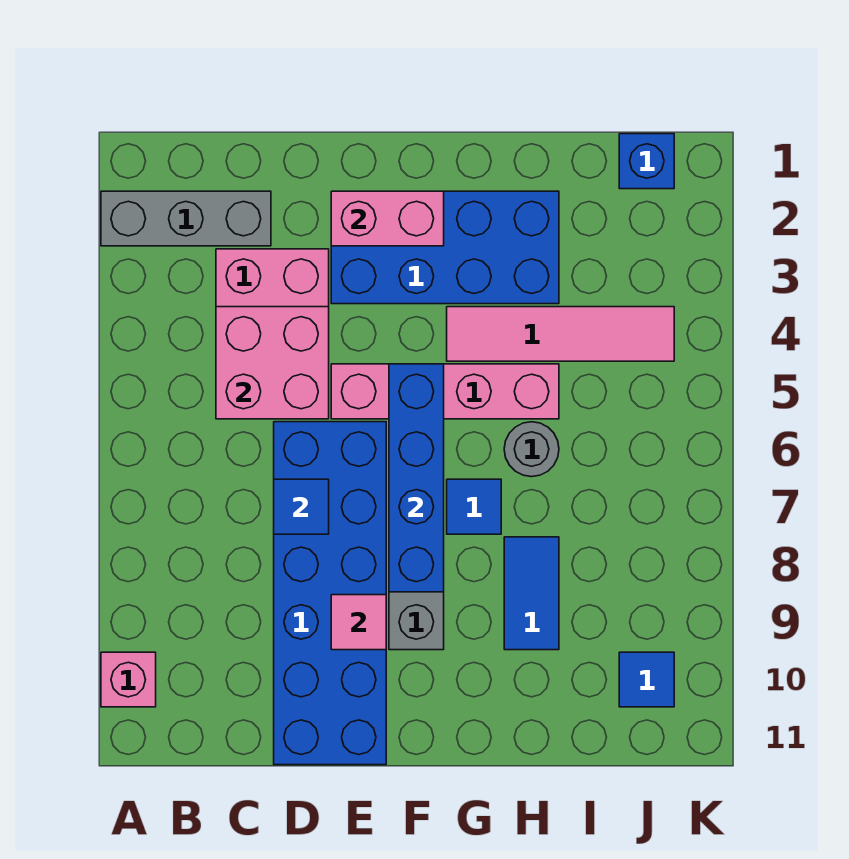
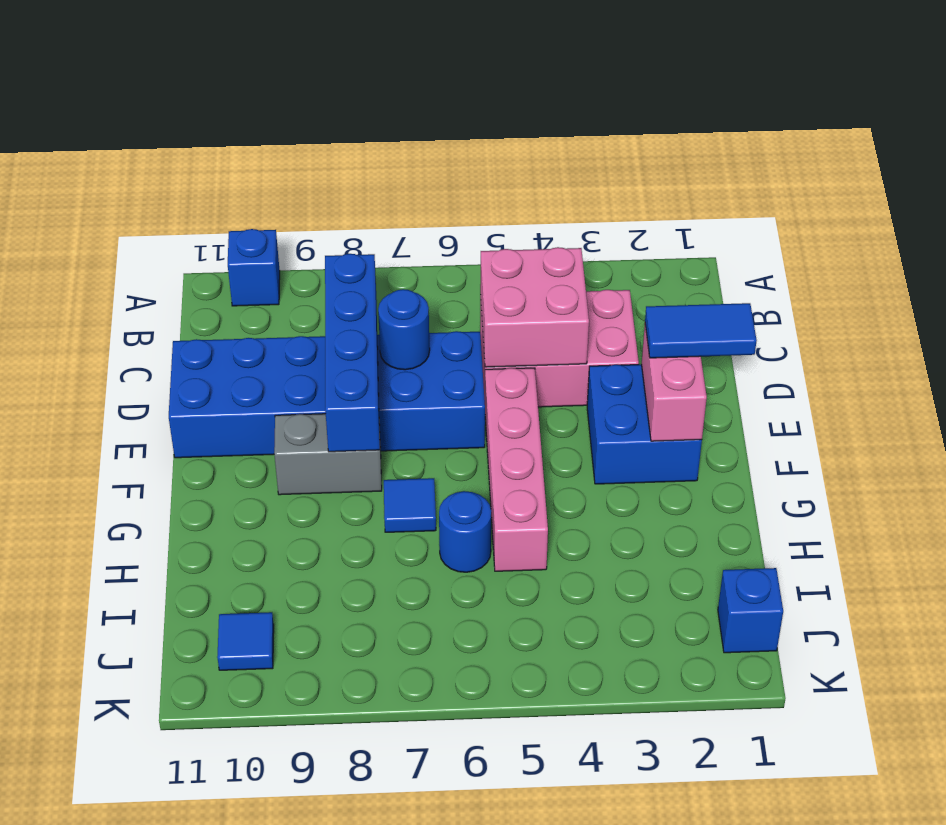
grey 1x3 brick [101,191,271,246] -> none
pink 1x1 brick [101,652,156,707] -> blue 1x1 brick [228,229,280,306]
blue 1x1 tile [274,479,329,534] -> blue 1x1 round brick [378,289,430,370]
blue 2x4 brick [331,191,559,304] -> blue 2x2 brick [587,364,702,484]
pink 1x1 tile [331,595,386,650] -> none
blue 1x4 brick [389,364,444,592] -> blue 1x4 brick turned to [325,254,380,452]
pink 1x4 tile [447,307,674,361] -> none
grey 1x1 round brick [504,422,559,477] -> blue 1x1 round brick [439,491,491,572]
blue 1x2 tile [504,537,559,650] -> blue 1x2 tile moved to [645,303,757,358]

